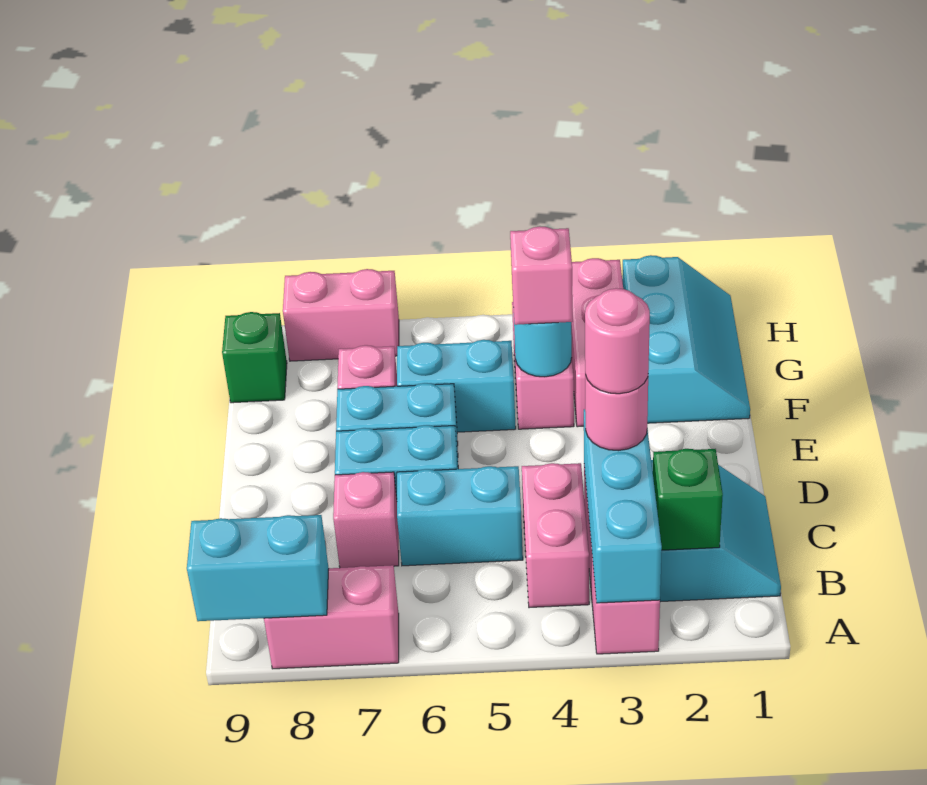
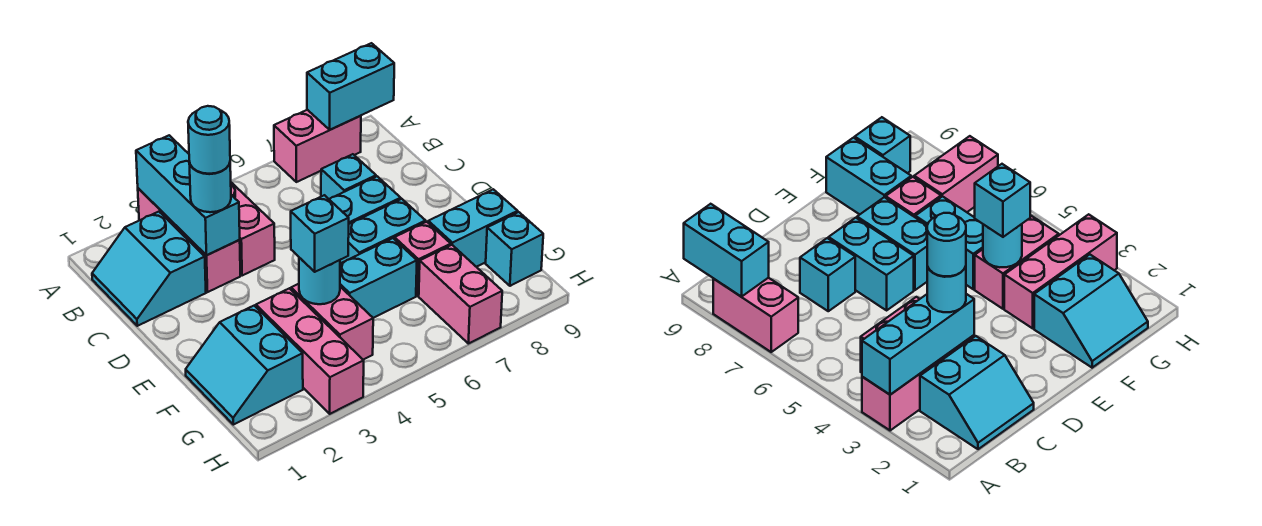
green 1x1 brick [653,449,723,550] -> none
pink 1x1 round brick [585,375,648,451] -> cyan 1x1 round brick [189,162,231,212]
pink 1x1 round brick [585,288,650,394] -> cyan 1x1 round brick [188,106,230,174]
cyan 1x2 brick [397,466,523,566] -> cyan 1x2 brick moved to [428,189,518,267]
pink 1x1 brick [333,472,399,568] -> cyan 1x1 brick [321,154,376,199]
cyan 2x3 slope [622,255,750,423] -> cyan 2x2 slope [186,306,303,425]
pink 1x1 brick [510,226,573,325] -> cyan 1x1 brick [291,195,349,272]
green 1x1 brick [222,312,287,403] -> cyan 1x1 brick [486,212,543,286]
pink 1x2 brick [283,269,399,361] -> pink 1x2 brick turned to [419,245,502,344]

